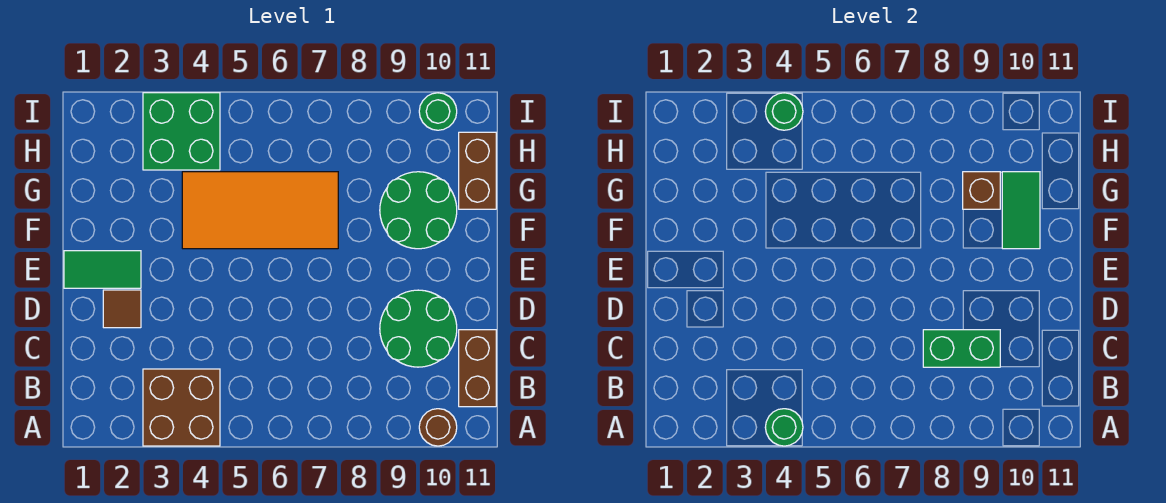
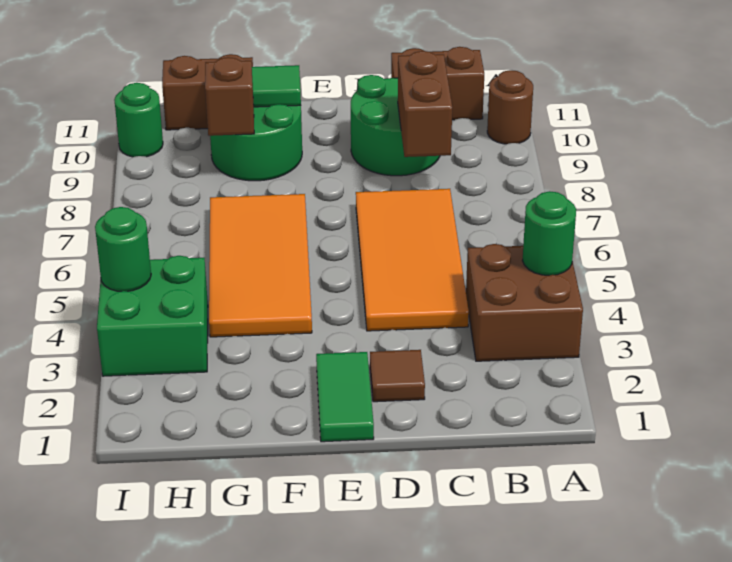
none -> orange 2x4 tile [356,189,469,331]
green 1x2 brick [923,330,1000,367] -> brown 1x2 brick [398,51,452,157]

